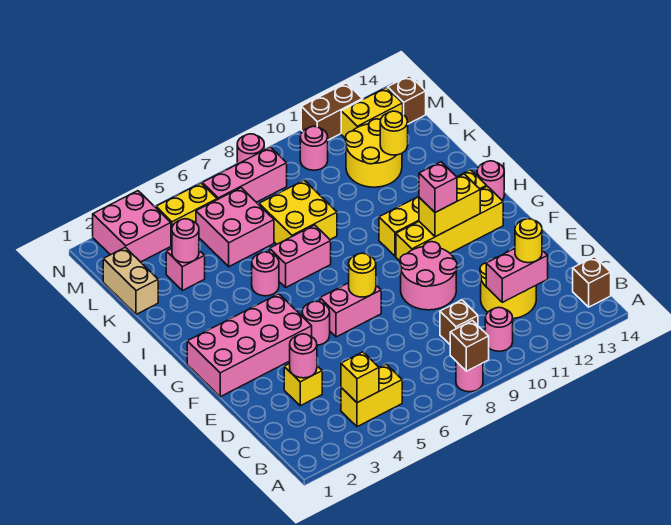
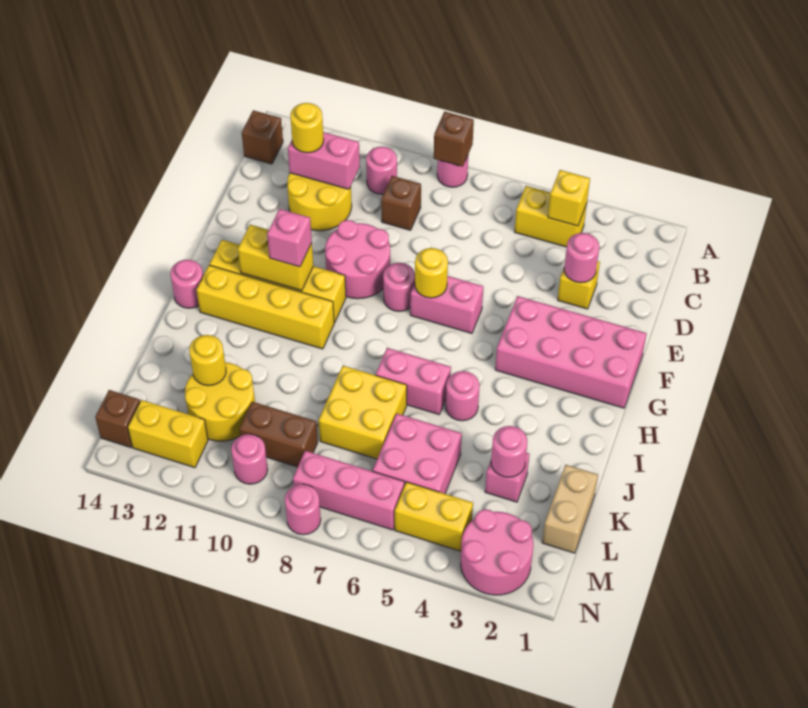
pink 1x1 round brick [302,301,330,345] -> pink 1x1 round brick moved to [383,263,415,311]
pink 2x2 brick [93,191,171,262] -> pink 2x2 round brick [461,509,533,595]
brown 1x2 brick [301,83,363,140] -> brown 1x2 brick moved to [240,402,318,467]

